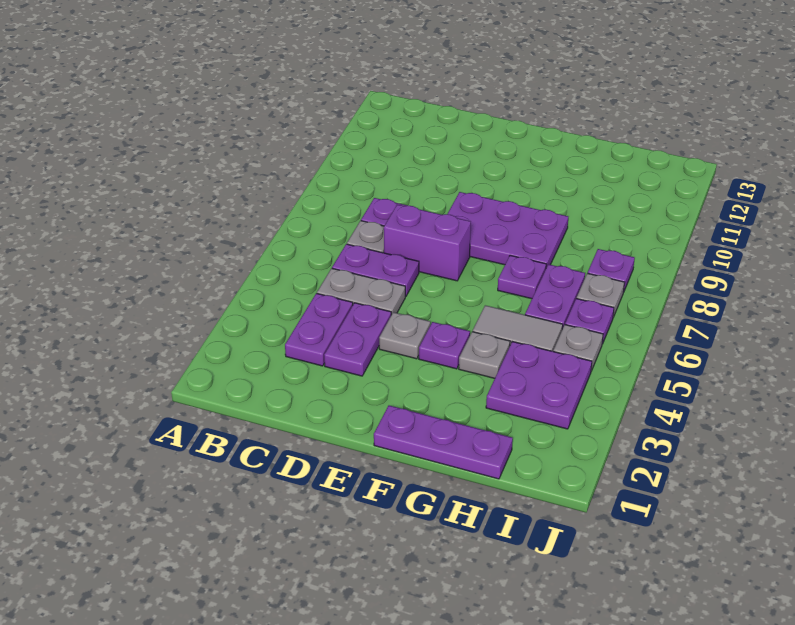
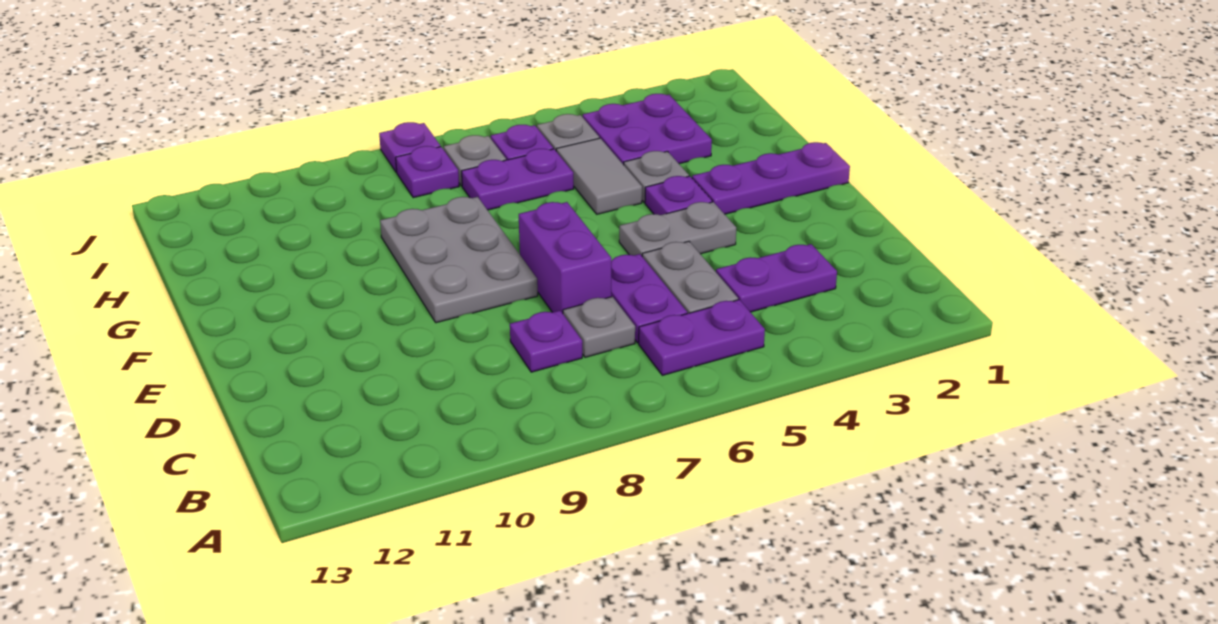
purple 1x2 plate [324,303,391,376] -> purple 1x2 plate moved to [639,300,765,375]
grey 1x1 plate [379,312,430,359] -> grey 1x2 plate [619,202,736,256]
purple 2x3 plate [448,192,568,268] -> grey 2x3 plate [380,197,538,323]
purple 1x3 plate [374,405,513,479] -> purple 1x3 plate turned to [692,142,850,214]
purple 1x1 plate [498,255,546,299] -> purple 1x1 plate moved to [379,122,441,172]

